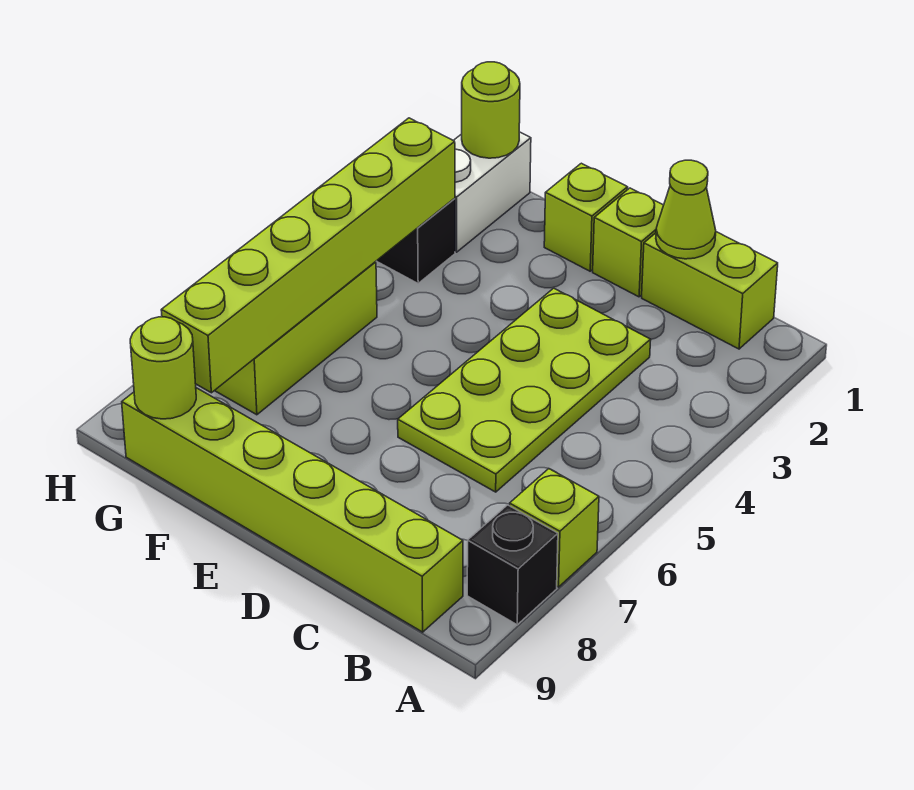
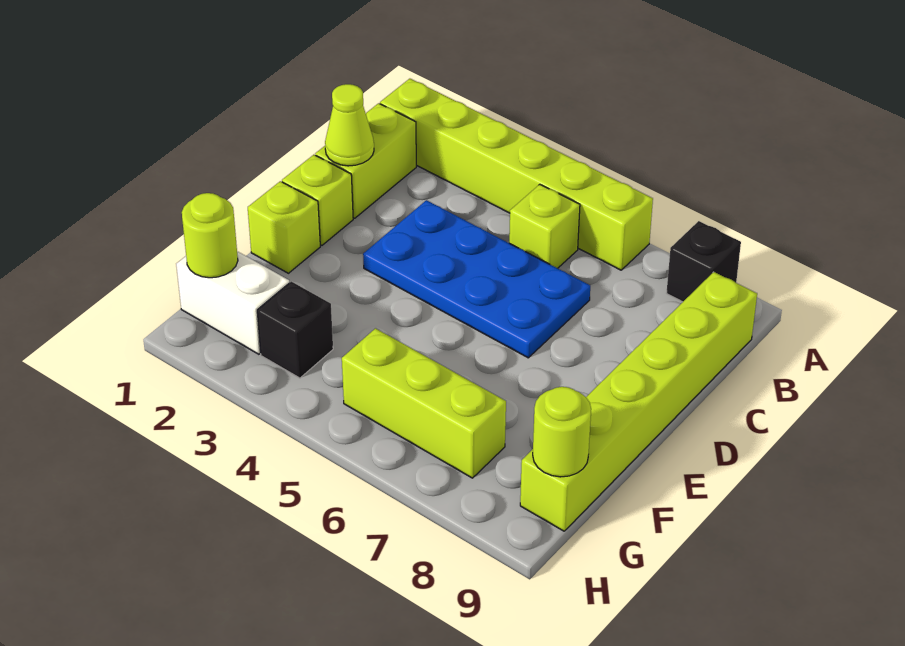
lime 1x1 brick [510,469,599,587] -> lime 1x1 brick moved to [509,184,580,268]
lime 2x4 plate [398,288,651,492] -> blue 2x4 plate [363,200,590,358]
lime 1x6 brick [161,118,455,393] -> lime 1x6 brick moved to [380,79,653,270]

